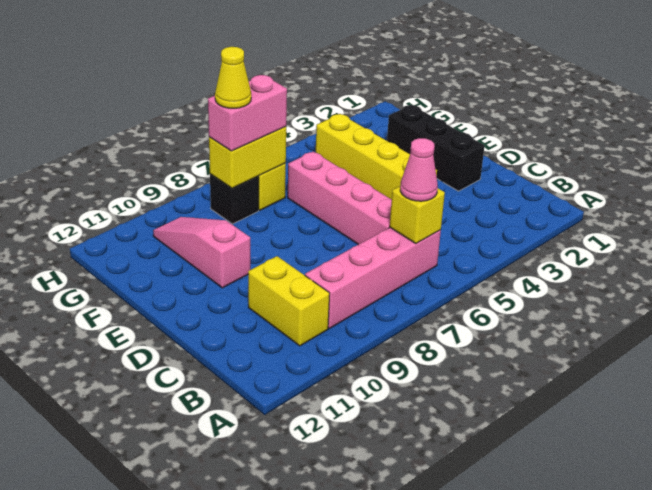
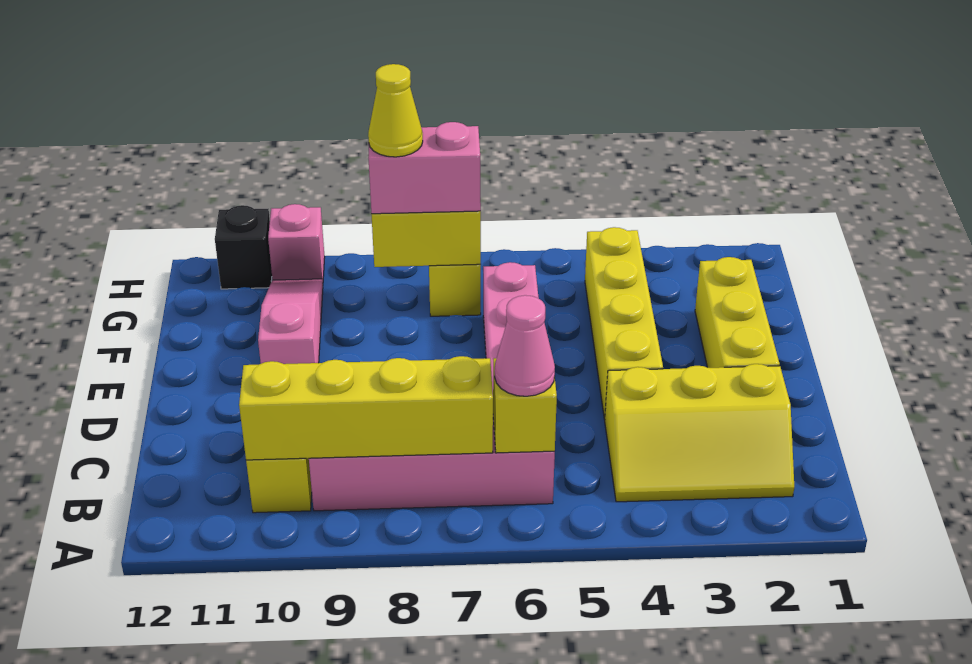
none -> yellow 2x3 slope [605,364,794,502]
none -> yellow 1x4 brick [239,356,493,460]
black 1x3 brick [387,105,485,191] -> yellow 1x3 brick [695,257,780,368]
black 1x1 brick [210,174,259,224] -> black 1x1 brick moved to [215,205,272,289]
none -> pink 1x1 brick [268,204,325,283]

